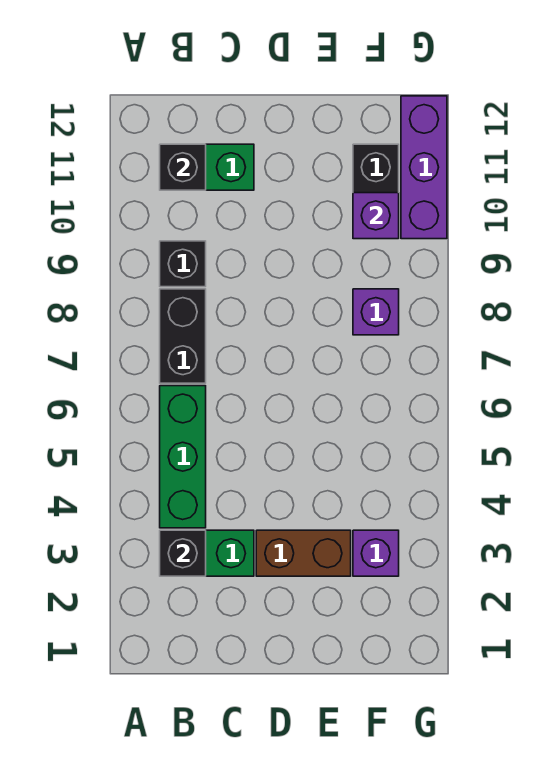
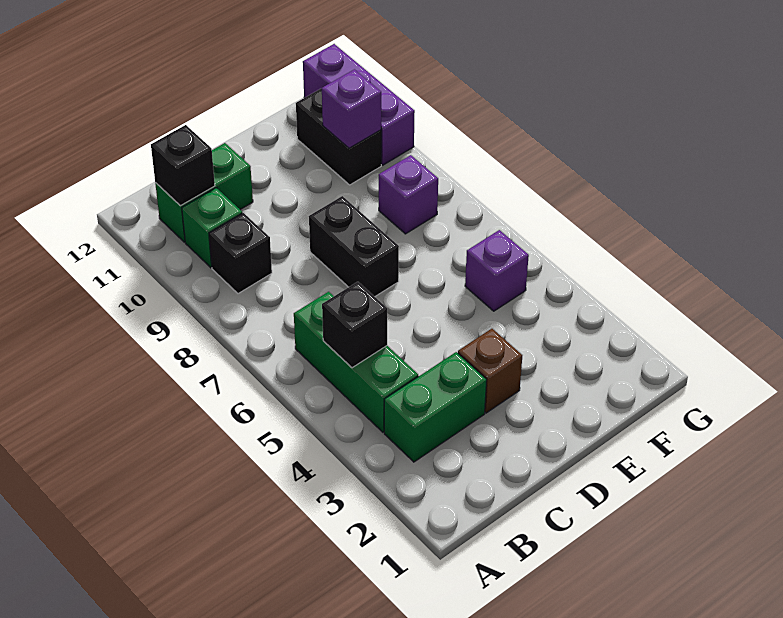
black 1x1 brick [160,530,206,576] -> black 1x1 brick moved to [322,282,387,368]
black 1x2 brick [160,289,206,383] -> black 1x2 brick moved to [309,196,399,297]
none -> green 1x1 brick [182,188,242,268]
brown 1x2 brick [256,530,351,576] -> brown 1x1 brick [458,329,522,413]
purple 1x1 brick [353,530,399,576] -> purple 1x1 brick moved to [465,230,529,311]

